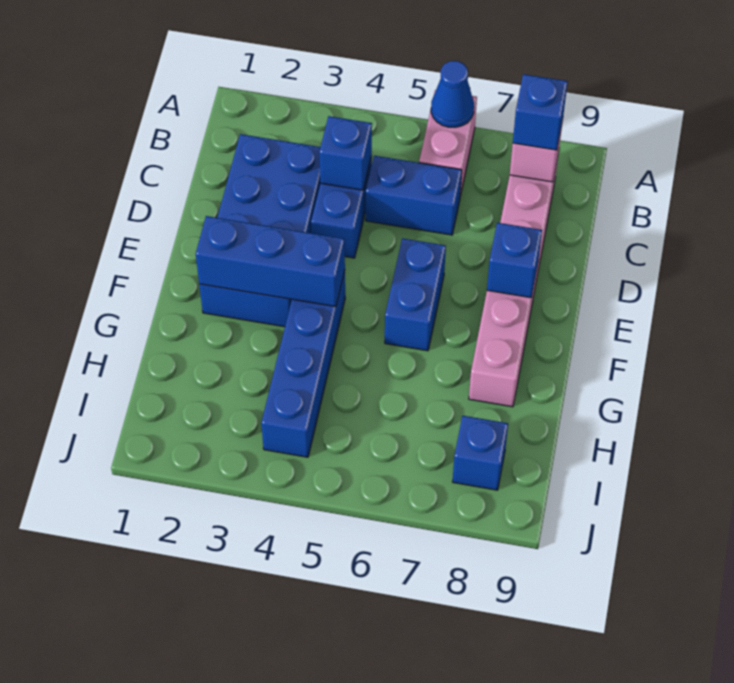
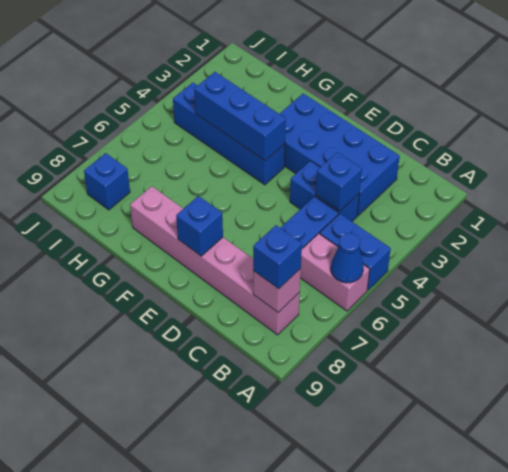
blue 1x2 brick [385,238,446,351] -> blue 1x2 brick moved to [320,214,391,290]
blue 1x3 brick [196,216,345,307] -> blue 1x3 brick turned to [194,72,286,161]

